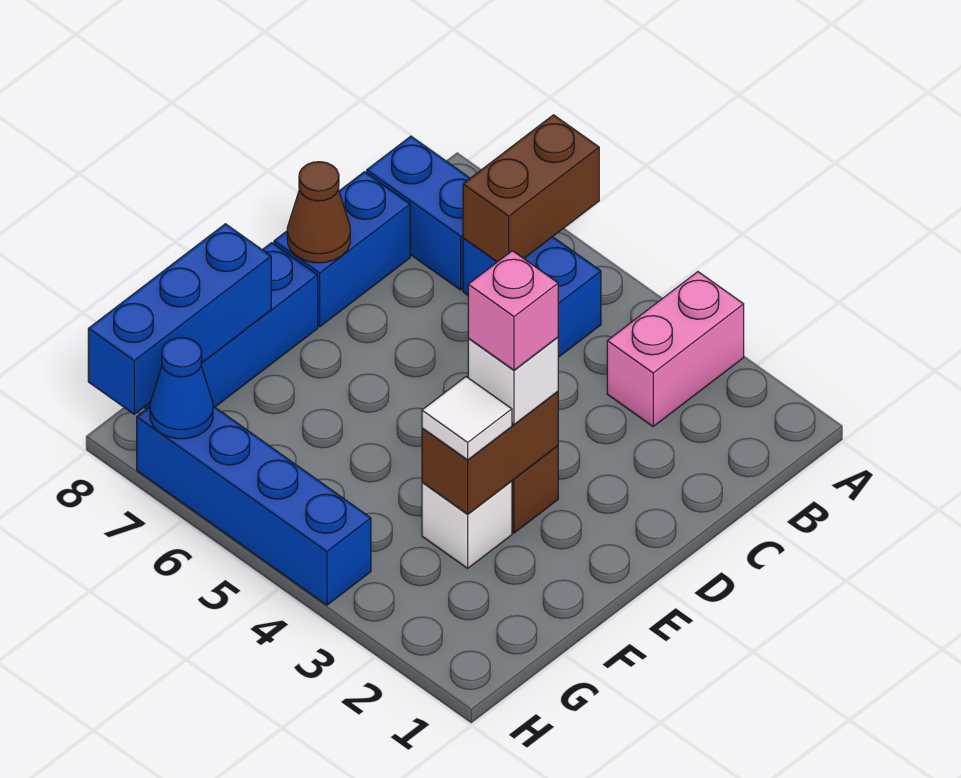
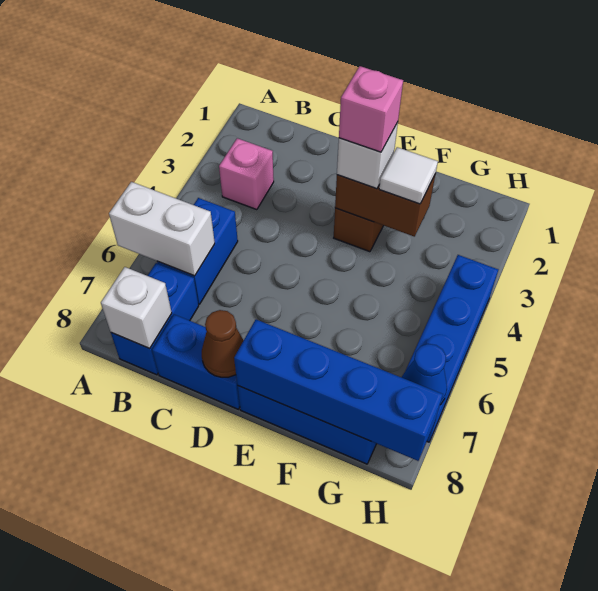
pink 1x2 brick [607,272,744,426] -> pink 1x1 brick [219,138,274,210]
brown 1x2 brick [463,115,599,262] -> white 1x2 brick [109,182,215,276]
white 1x1 brick [422,481,512,568] -> white 1x1 brick moved to [101,267,172,349]
blue 1x3 brick [88,224,271,414] -> blue 1x4 brick [234,320,443,461]

